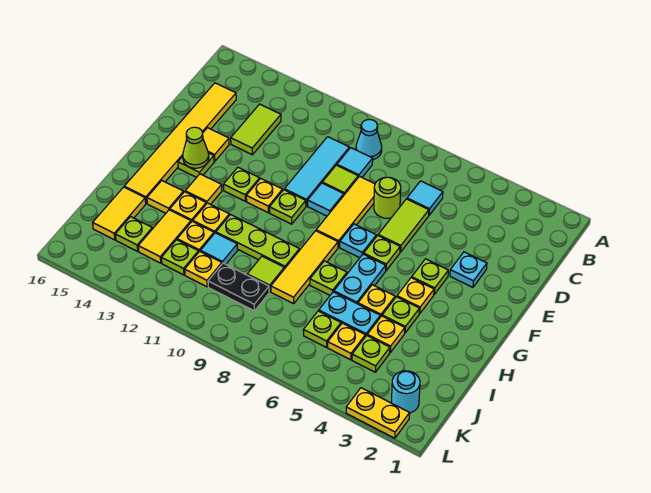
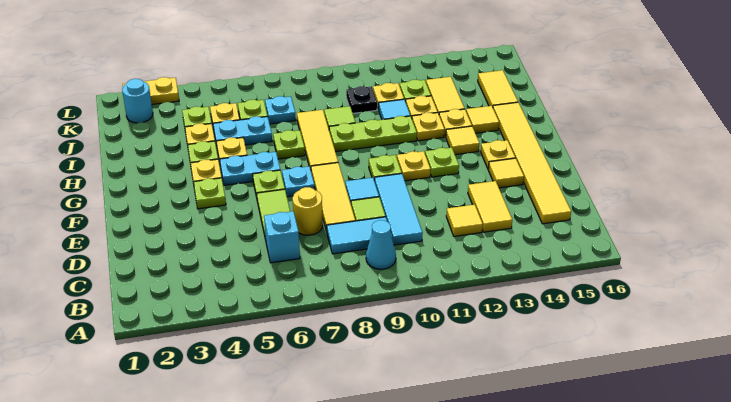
cyan 1x1 tile [407,181,443,215] -> cyan 1x1 brick [264,211,300,263]
cyan 1x1 tile [337,148,373,177] -> cyan 1x2 tile [327,217,392,254]
none -> yellow 1x1 tile [446,205,483,236]
lime 1x2 tile [231,104,281,155] -> yellow 1x2 tile [468,181,512,232]
lime 1x1 round brick [374,177,401,218] -> yellow 1x1 round brick [293,187,323,235]
cyan 1x1 plate [450,252,487,287] -> cyan 1x1 plate moved to [265,96,296,124]
lime 1x1 plate [178,153,214,177] -> yellow 1x1 plate [481,140,515,169]
lime 1x1 cone [183,127,209,168] -> none
cyan 1x2 plate [334,254,386,304] -> cyan 1x2 plate turned to [220,152,280,185]
black 1x2 plate [208,263,269,311] -> black 1x1 plate [346,86,377,113]
lime 1x1 plate [115,217,152,251] -> none

